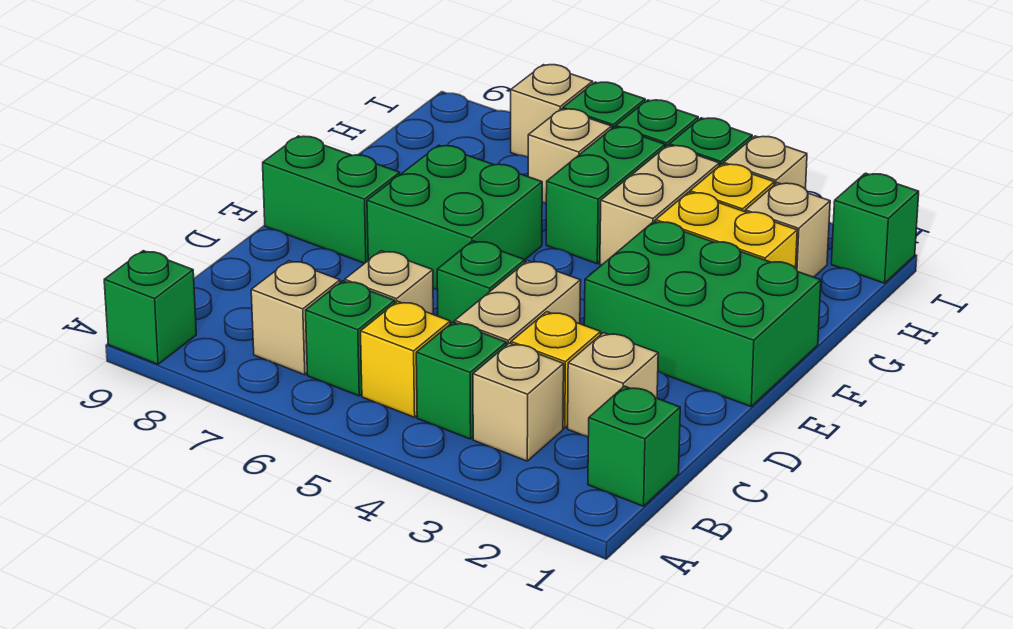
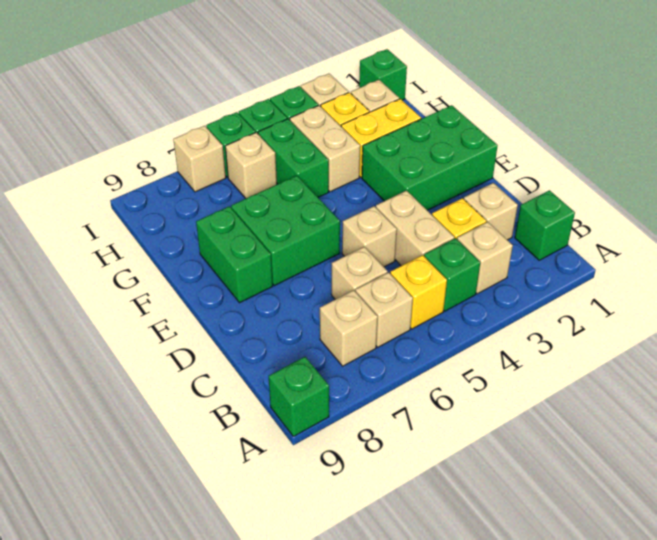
green 1x1 brick [305,281,395,396] -> tan 1x1 brick [355,272,413,347]
green 1x1 brick [437,241,525,324] -> tan 1x1 brick [342,206,397,267]
green 1x2 brick [263,136,400,263] -> green 1x2 brick turned to [196,206,273,303]

